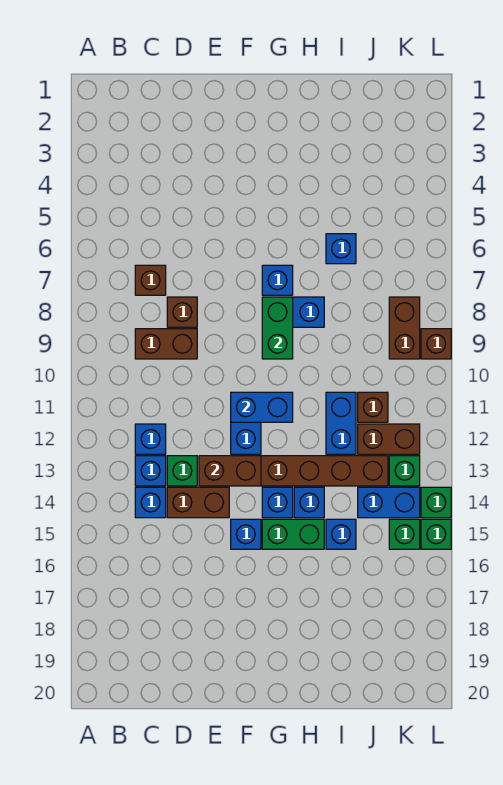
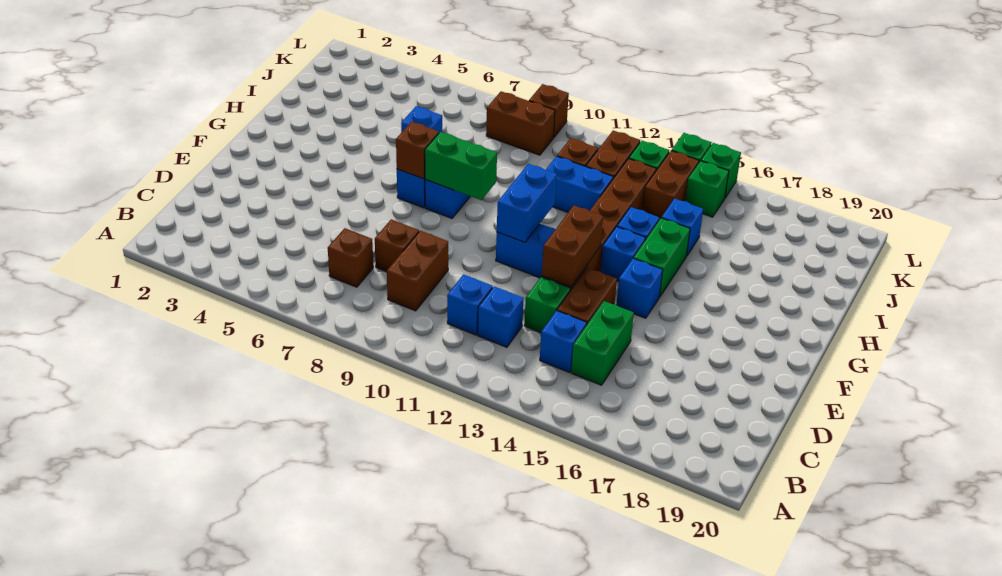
blue 1x1 brick [135,456,166,486] -> blue 1x1 brick moved to [447,274,493,335]
none -> green 1x2 brick [571,301,634,385]
none -> brown 1x1 brick [396,122,439,179]
blue 1x2 brick [358,487,420,518] -> brown 1x2 brick [643,151,699,220]

